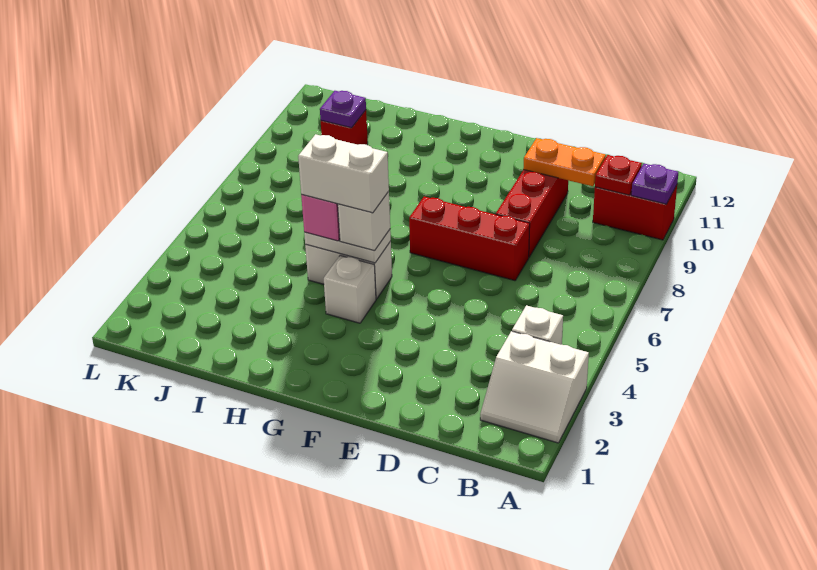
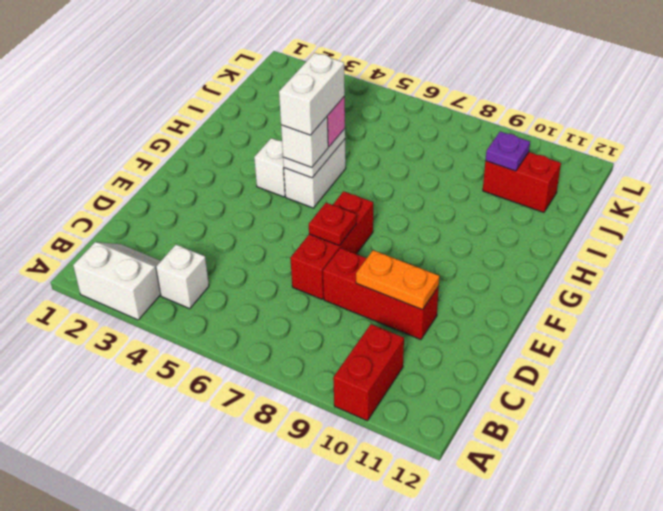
white 2x2 slope [480,331,589,443] -> white 2x2 slope turned to [73,242,161,320]
purple 1x1 plate [631,163,679,204] -> none
red 1x1 plate [595,155,642,195] -> red 1x1 plate moved to [309,203,356,246]
orange 1x2 plate [523,138,606,186] -> orange 1x2 plate turned to [356,250,439,310]
red 1x1 brick [321,110,368,145] -> red 1x2 brick [483,152,561,212]

